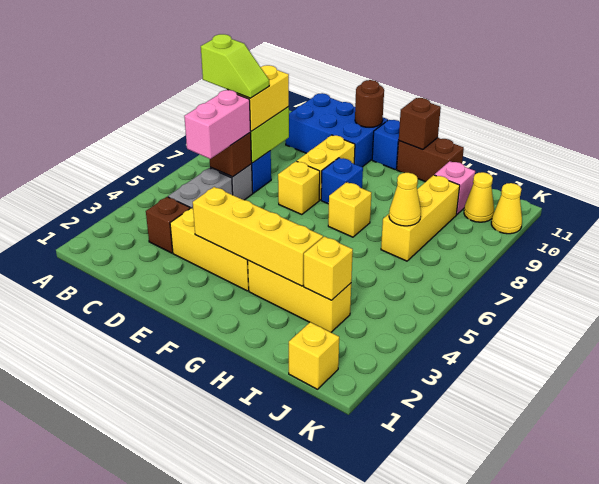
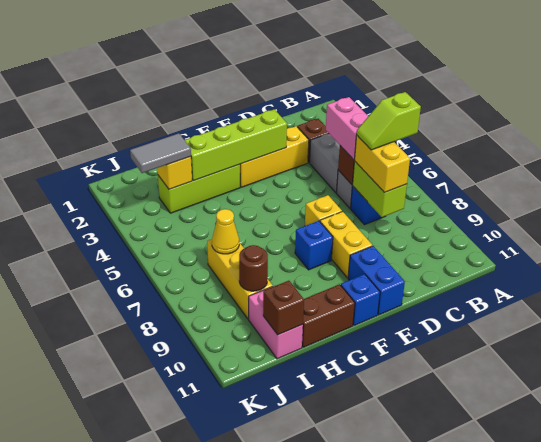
blue 2x3 brick [286,93,388,167] -> blue 1x2 brick [348,246,405,315]
yellow 1x4 brick [193,187,323,286] -> lime 1x4 brick [185,109,287,181]
brown 1x1 round brick [355,80,384,127] -> brown 1x1 round brick moved to [239,245,268,291]
yellow 1x3 brick [248,260,351,332] -> lime 1x3 brick [158,164,240,213]
yellow 1x1 brick [328,182,371,237] -> none
brown 1x1 brick [399,98,441,150] -> brown 1x1 brick moved to [263,281,304,335]
none -> grey 1x2 tile [130,133,191,173]
pink 1x1 brick [434,161,475,215] -> pink 1x2 brick [249,287,303,359]
yellow 1x1 brick [289,322,339,389] -> none
yellow 1x1 cone [464,172,494,222] -> none
yellow 1x1 cone [491,183,522,234] -> none

